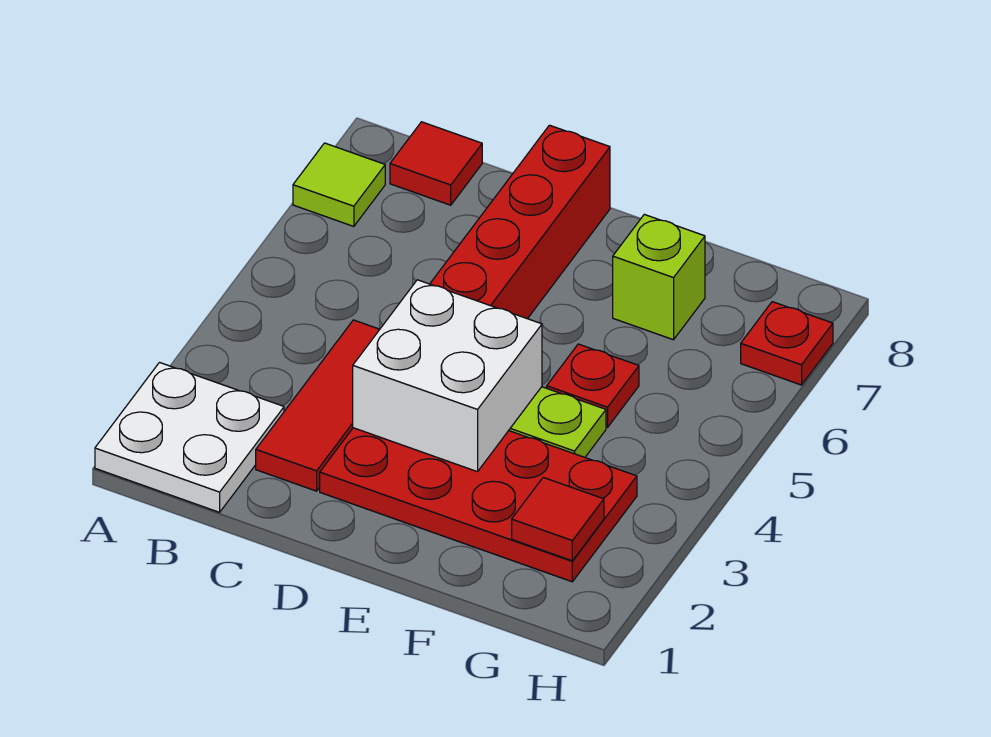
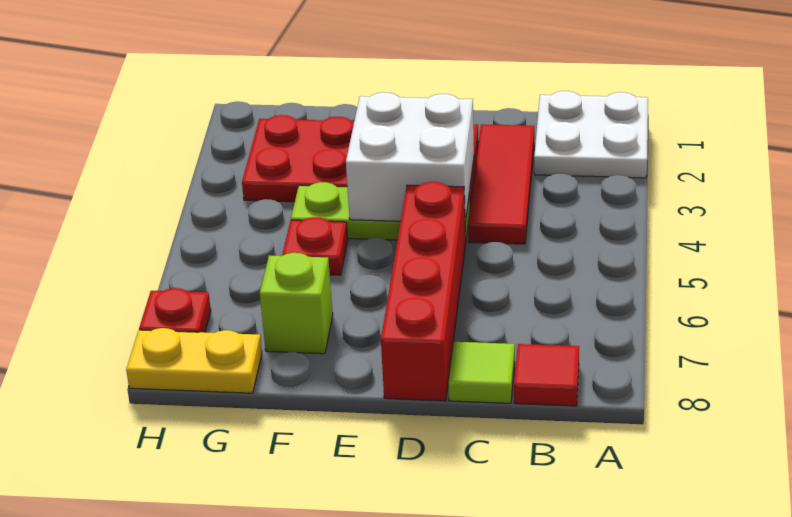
lime 1x1 tile [293,143,385,226] -> lime 1x1 tile moved to [448,342,515,403]
red 1x1 tile [512,477,604,561] -> none
none -> yellow 1x2 plate [126,328,262,393]

